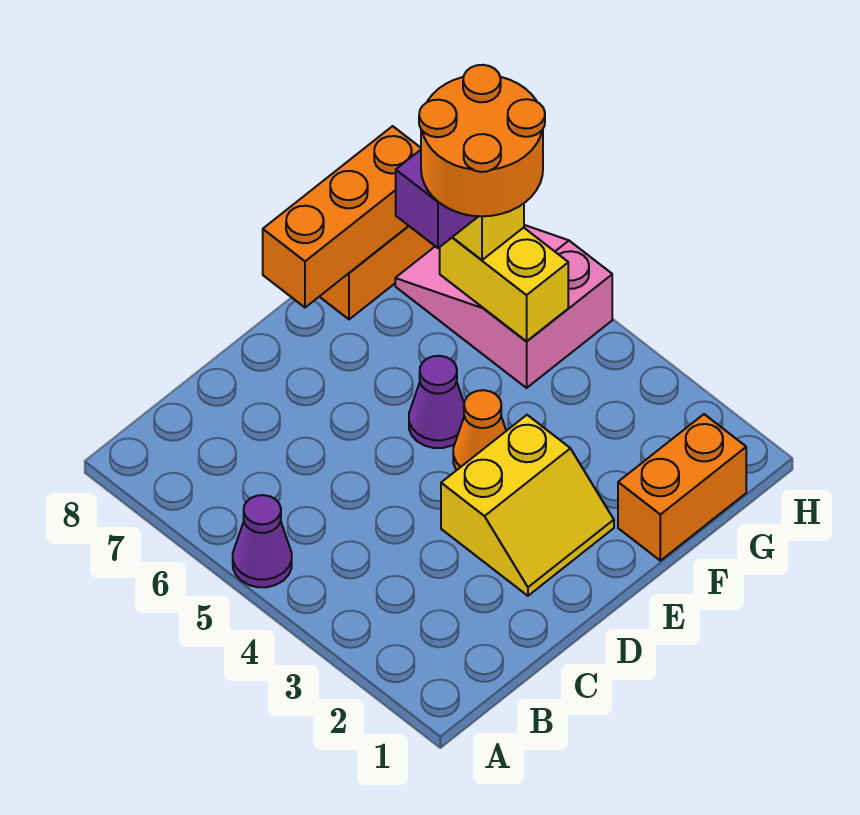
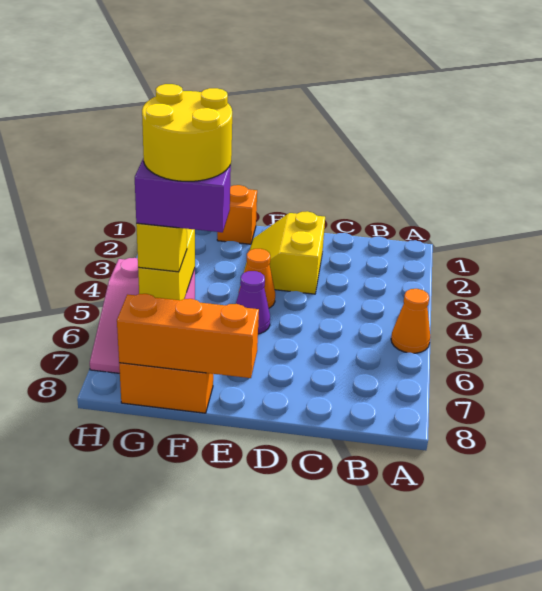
purple 1x1 cone [233,495,292,587] -> orange 1x1 cone [391,289,430,353]
yellow 2x2 slope [441,415,614,596] -> yellow 2x2 slope turned to [244,211,325,294]
orange 1x2 brick [618,414,746,561] -> orange 1x1 brick [217,185,257,244]
orange 2x2 round brick [419,65,545,216] -> yellow 2x2 round brick [142,84,232,181]

